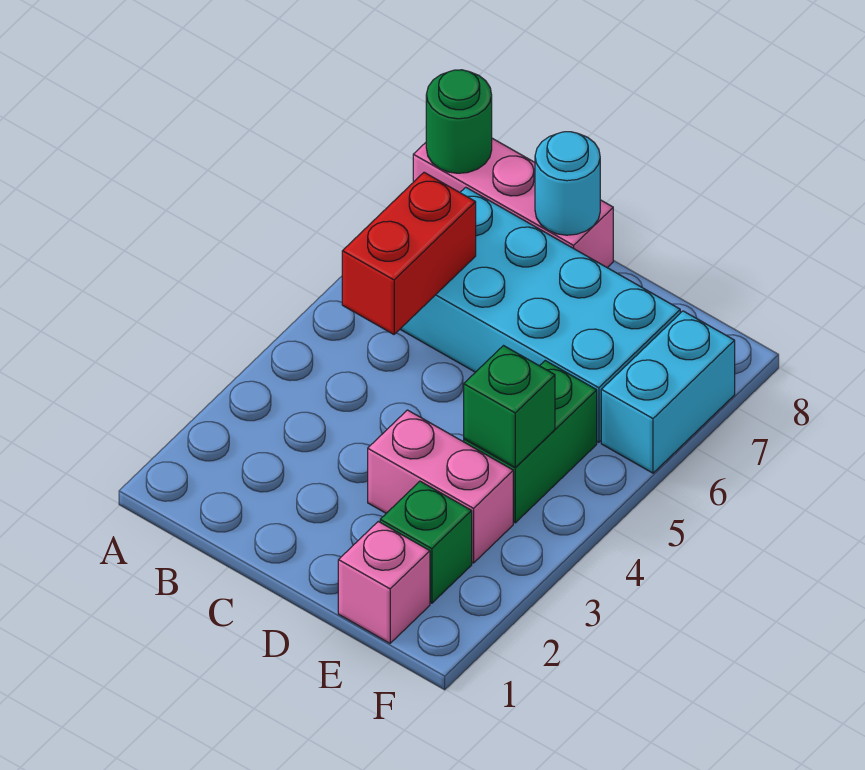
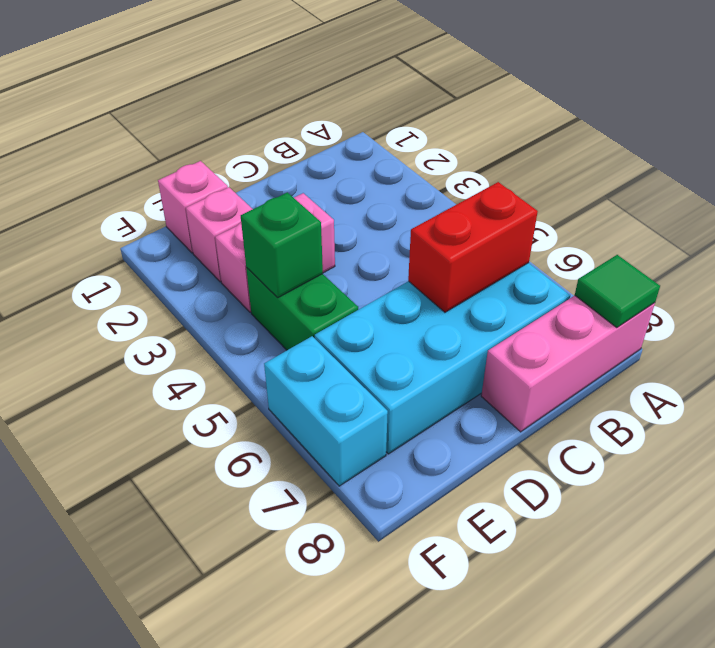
green 1x1 round brick [426,70,492,173] -> green 1x1 tile [575,255,660,328]
red 1x2 brick [342,172,476,334] -> red 1x2 brick turned to [408,182,538,312]
cyan 1x1 round brick [535,132,600,235] -> none
green 1x1 brick [380,481,472,603] -> pink 1x1 brick [186,187,253,282]

